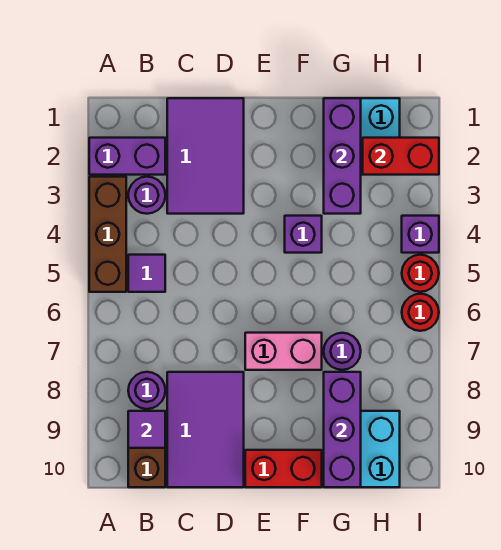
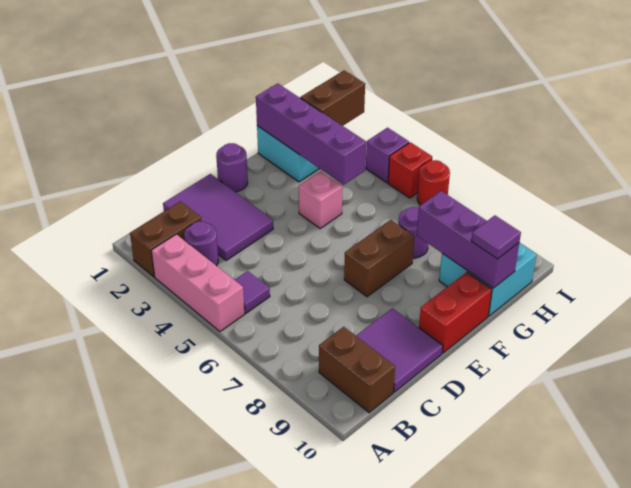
purple 1x2 brick [89,138,165,175] -> brown 1x2 brick [130,201,201,277]
brown 1x3 brick [89,177,126,292] -> pink 1x3 brick [151,234,245,332]
purple 1x1 round brick [128,372,165,409] -> purple 1x1 round brick moved to [216,143,248,192]
purple 1x1 tile [128,411,165,448] -> purple 1x1 tile moved to [472,215,521,259]
purple 2x3 tile [167,372,244,487] -> purple 2x2 tile [356,308,443,392]
pink 1x2 brick [245,333,322,370] -> brown 1x2 brick [344,220,414,297]
purple 1x1 brick [285,216,322,253] -> pink 1x1 brick [299,171,343,228]
purple 1x3 brick [324,98,361,214] -> purple 1x4 brick [256,83,366,185]
red 1x2 brick [363,138,439,175] -> brown 1x2 brick [300,70,365,126]
red 1x1 round brick [402,255,439,292] -> red 1x1 brick [388,142,432,198]

